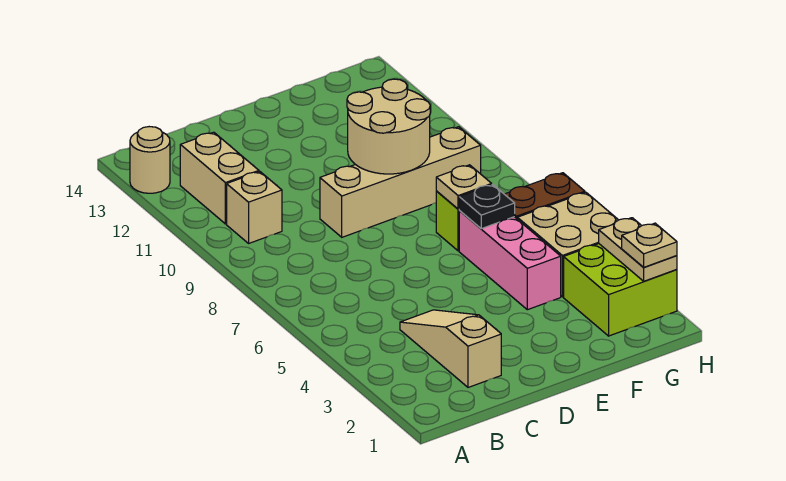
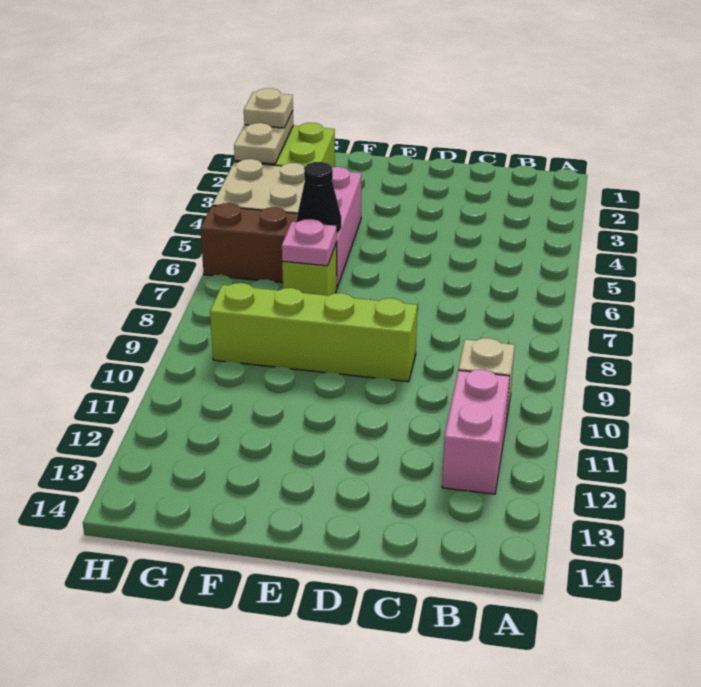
tan 1x1 round brick [130,127,170,193] -> none
tan 1x2 brick [180,132,259,224] -> pink 1x2 brick [442,369,510,494]
tan 1x3 slope [400,310,501,387] -> none
tan 1x4 brick [320,127,481,237] -> lime 1x4 brick [210,283,417,382]
tan 2x2 round brick [347,79,430,174] -> none
black 1x1 plate [459,185,515,229] -> black 1x1 cone [297,162,341,234]
tan 1x1 plate [436,165,492,209] -> pink 1x1 plate [282,219,337,266]

